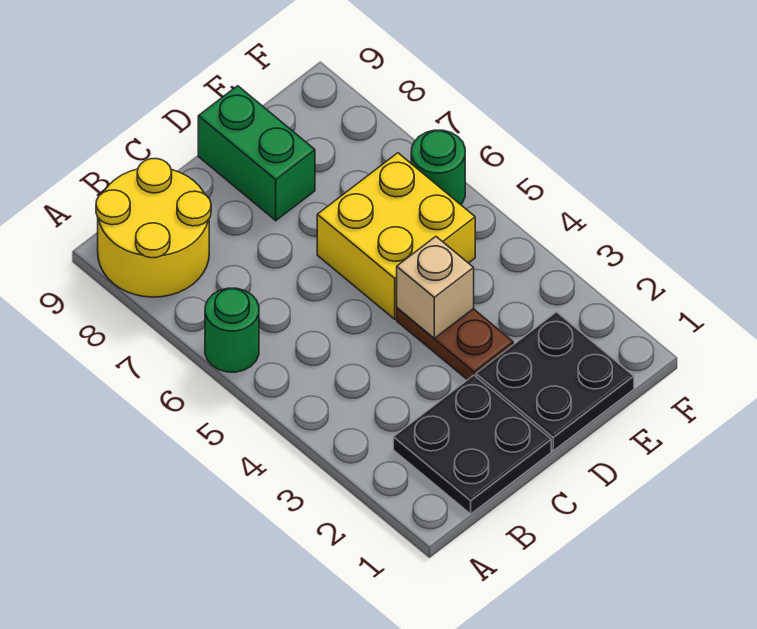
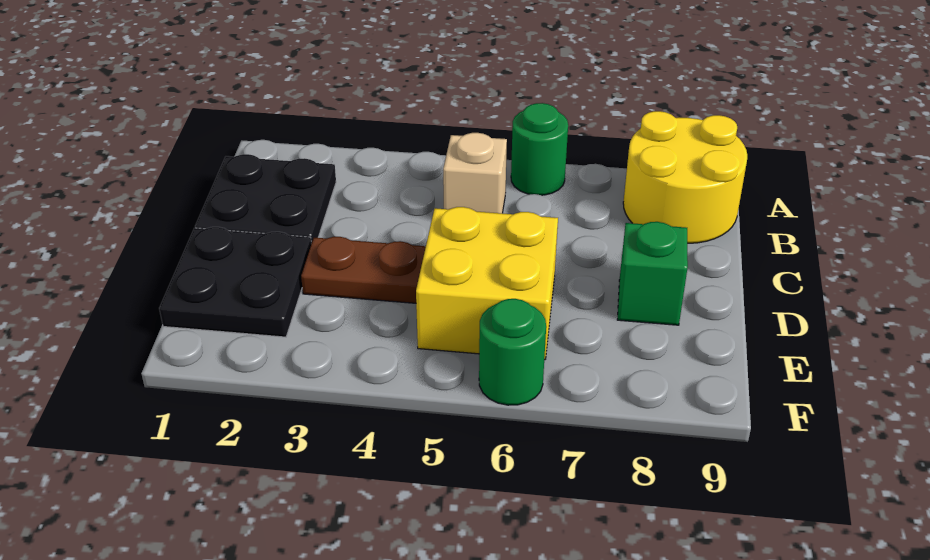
tan 1x1 brick [397,237,474,338] -> tan 1x1 brick moved to [443,133,507,213]
green 1x2 brick [198,86,315,221] -> green 1x1 brick [617,222,688,325]

